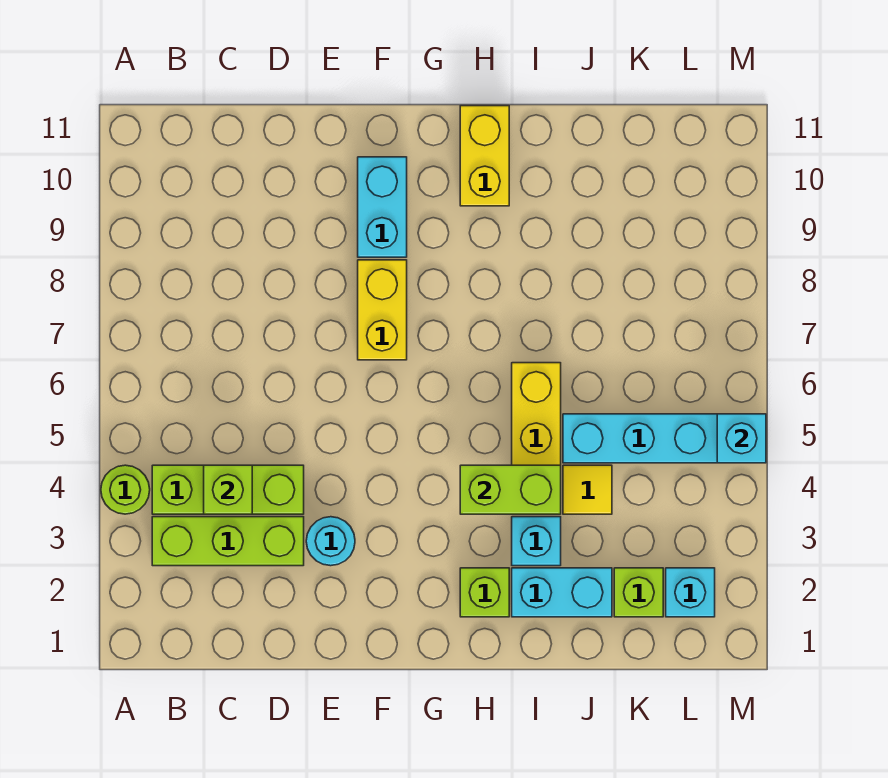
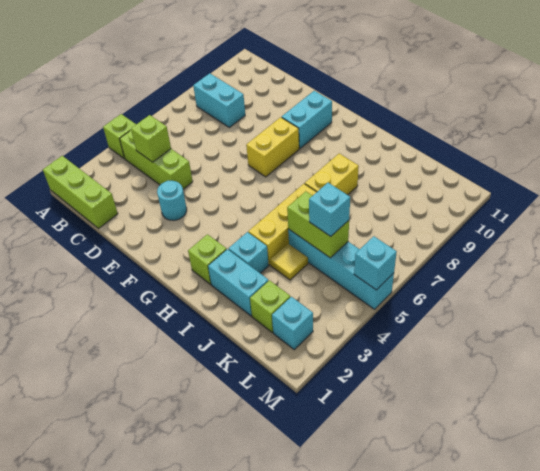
lime 1x1 round brick [101,465,150,514] -> lime 1x1 brick [103,114,136,159]
lime 1x3 brick [152,517,304,566] -> lime 1x3 brick moved to [43,156,118,228]
none -> cyan 1x2 brick [193,73,245,127]
lime 1x2 brick [460,465,561,514] -> lime 1x2 brick moved to [287,191,349,258]
yellow 1x2 brick [460,106,509,206] -> yellow 1x2 brick moved to [305,154,359,195]
none -> cyan 1x1 brick [309,183,350,236]

